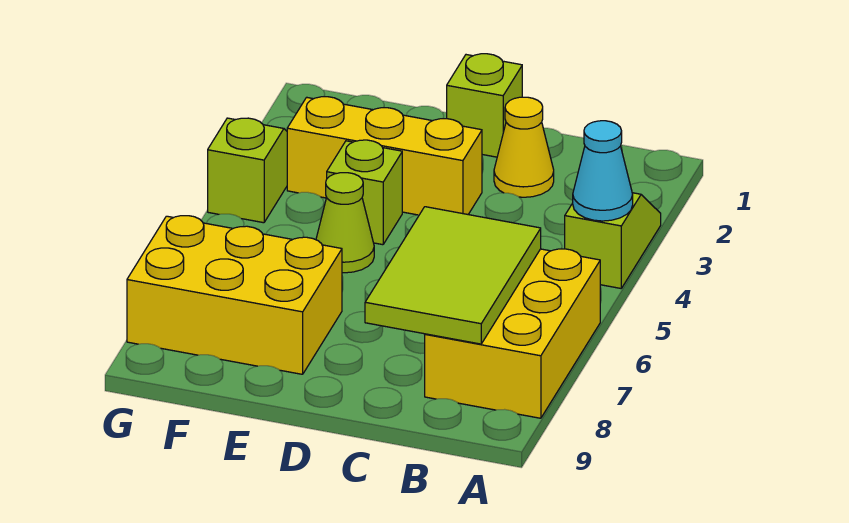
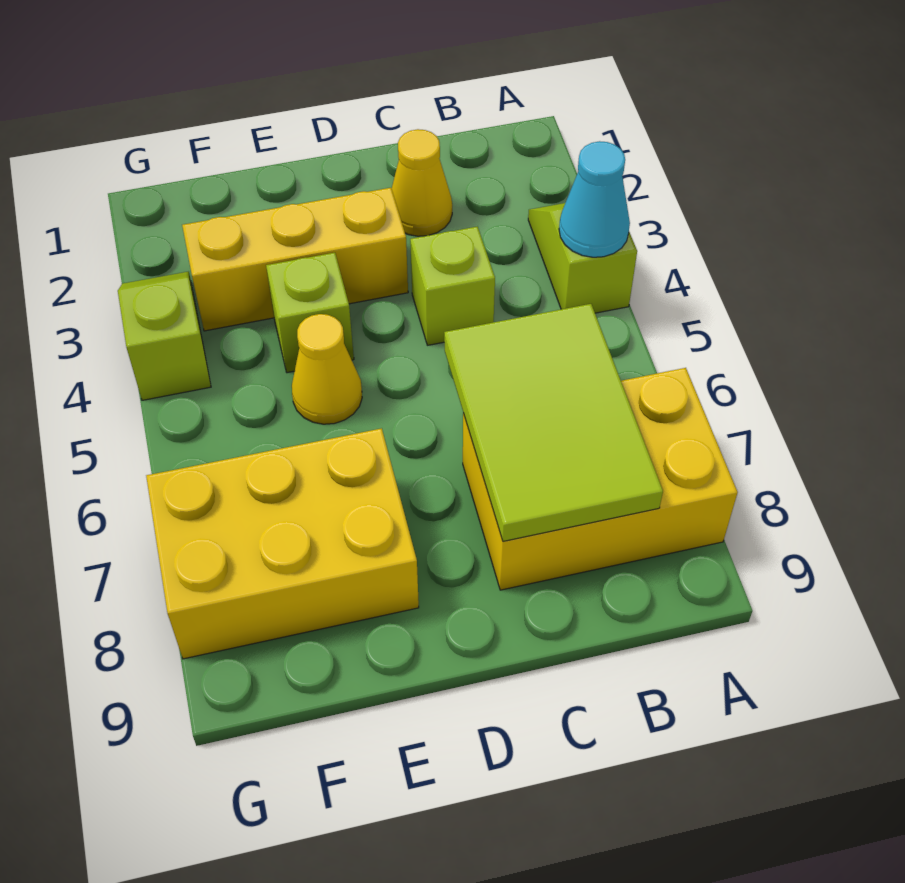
yellow 2x3 brick [425,249,600,418] -> yellow 2x3 brick turned to [463,368,738,590]
lime 1x1 brick [447,54,522,157] -> lime 1x1 brick moved to [410,227,495,345]
lime 1x1 cone [316,173,374,273] -> yellow 1x1 cone [292,314,362,424]

